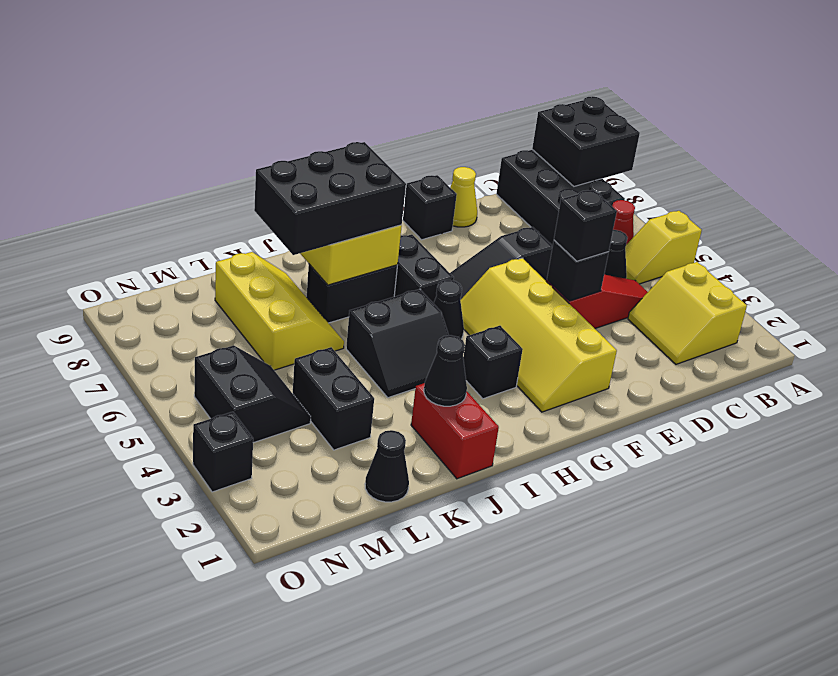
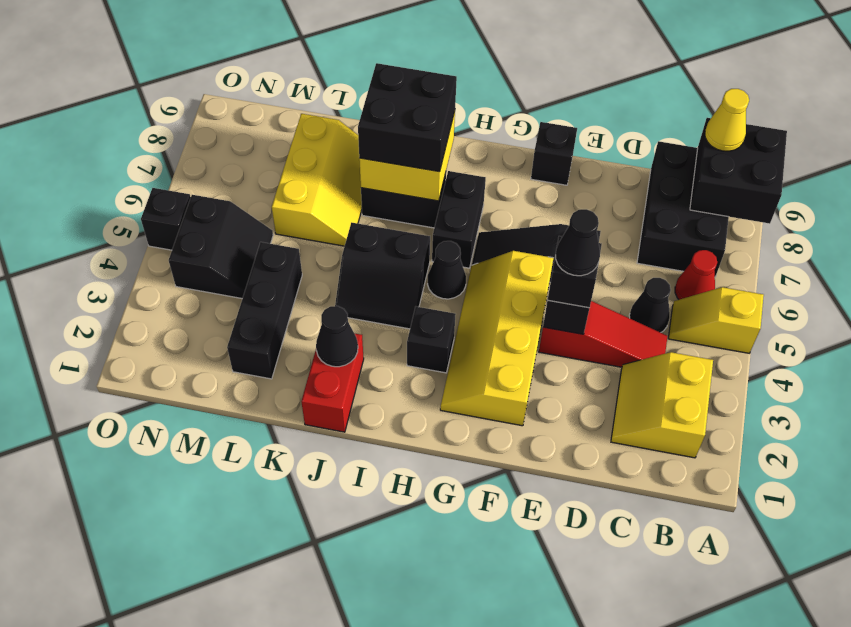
yellow 1x1 cone [450,167,477,227] -> yellow 1x1 cone moved to [705,89,749,151]
black 2x3 brick [254,142,406,255] -> black 2x2 brick [358,63,457,172]
black 1x1 cone [365,430,409,502] -> black 1x1 cone moved to [556,209,600,276]
black 1x2 brick [293,347,374,450] -> black 1x3 brick [227,242,302,379]
black 1x1 brick [193,412,253,492] -> black 1x1 brick moved to [141,188,191,250]

